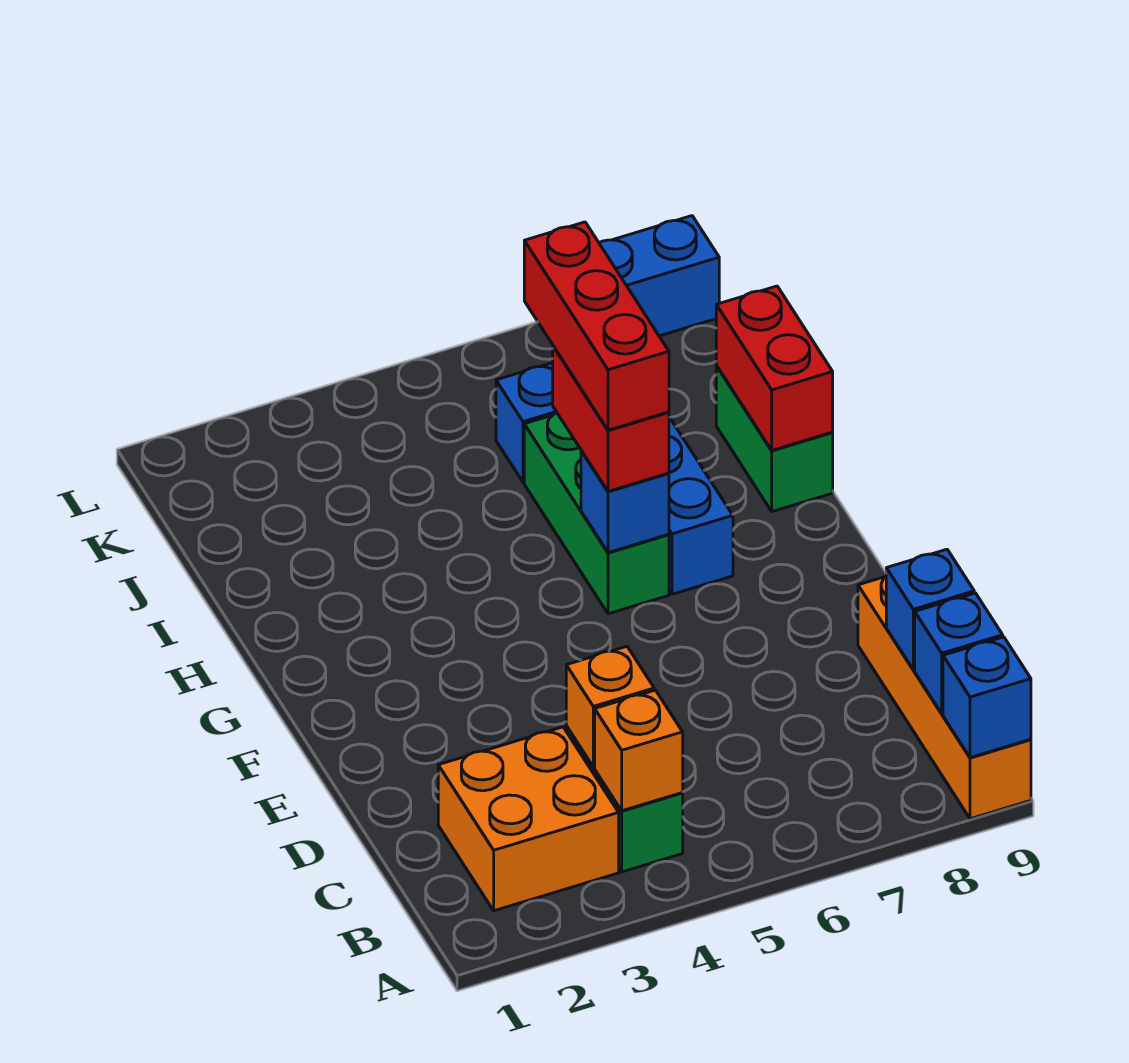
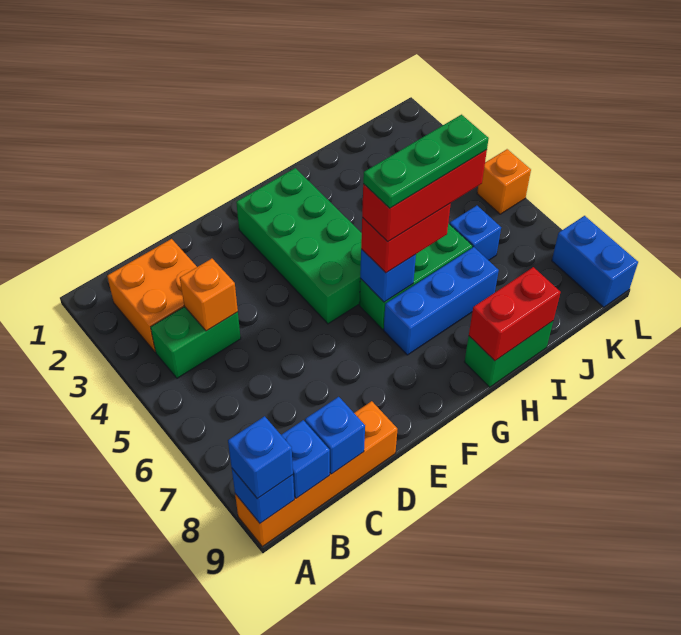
none -> blue 1x1 brick [228,416,293,499]
orange 1x1 brick [595,690,683,811] -> orange 1x1 brick moved to [477,149,531,214]
none -> green 2x4 brick [236,168,362,324]
none -> green 1x3 plate [363,115,489,208]

